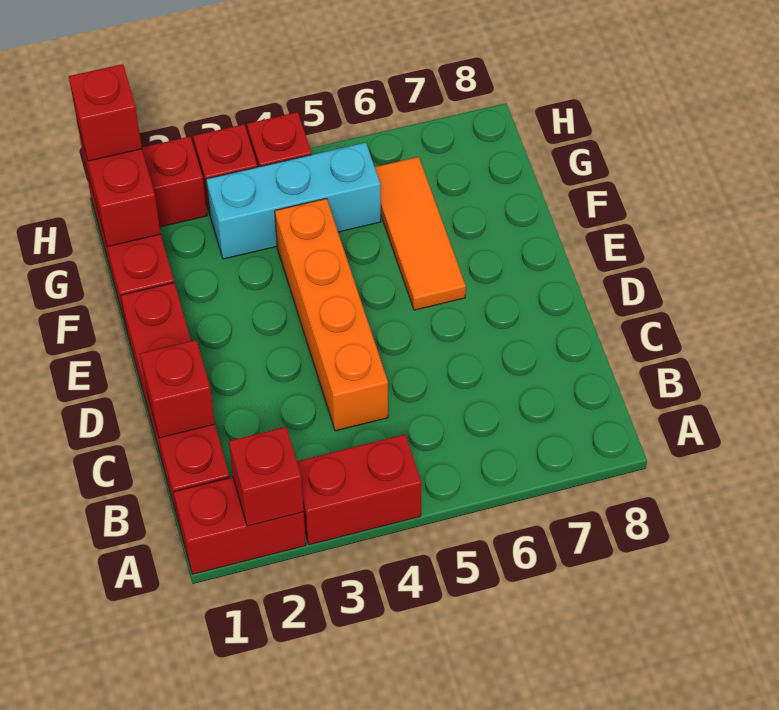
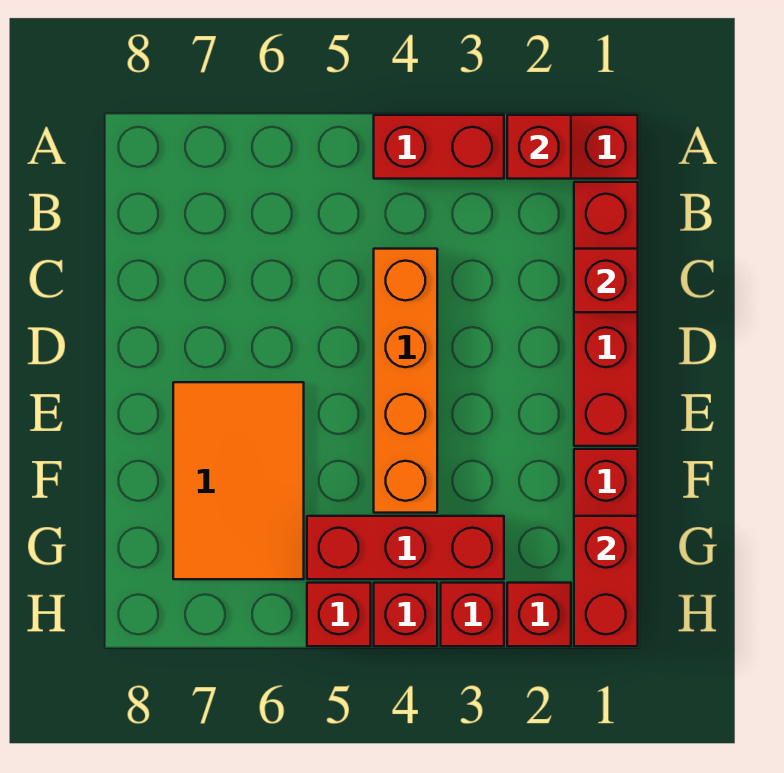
orange 1x3 tile [375,157,466,310] -> orange 2x3 tile [173,382,304,579]
cyan 1x3 brick [206,142,381,259] -> red 1x3 brick [307,516,504,579]
red 1x1 brick [69,64,142,161] -> red 1x1 brick moved to [307,583,371,646]

